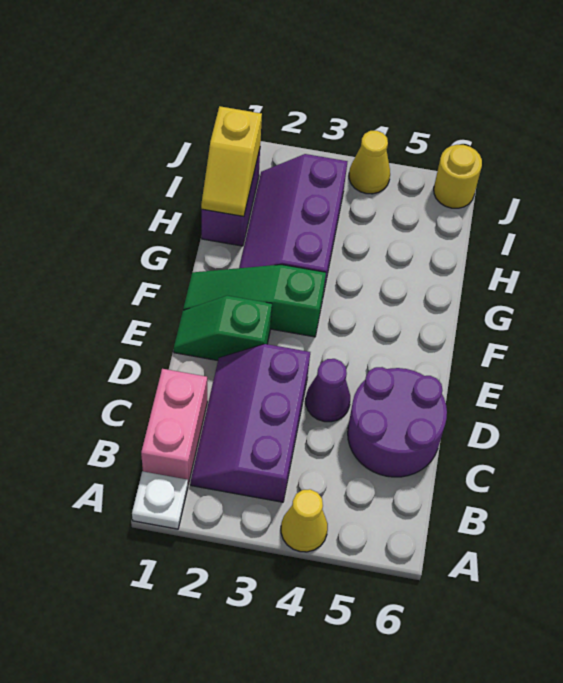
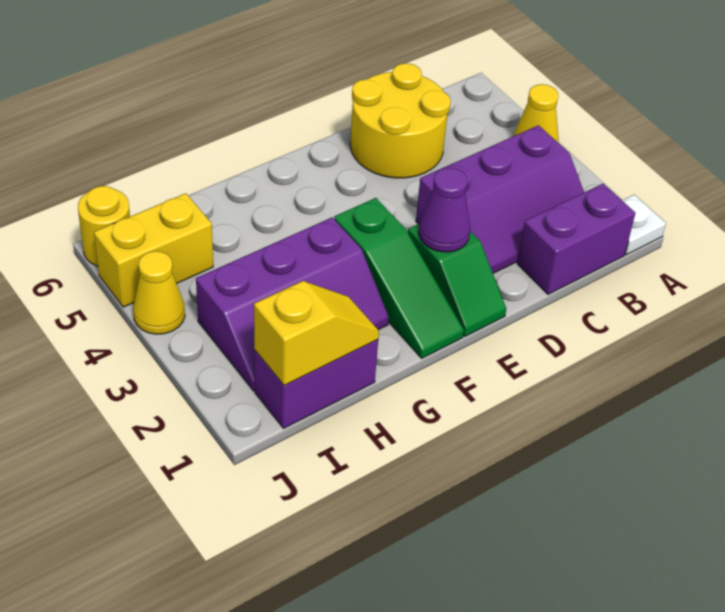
pink 1x2 brick [141,369,207,484] -> purple 1x2 brick [517,184,635,294]
purple 2x2 round brick [348,367,447,477] -> yellow 2x2 round brick [350,63,451,178]
purple 1x1 cone [306,359,350,422] -> purple 1x1 cone moved to [419,168,470,252]
none -> yellow 1x2 brick [94,193,213,307]

